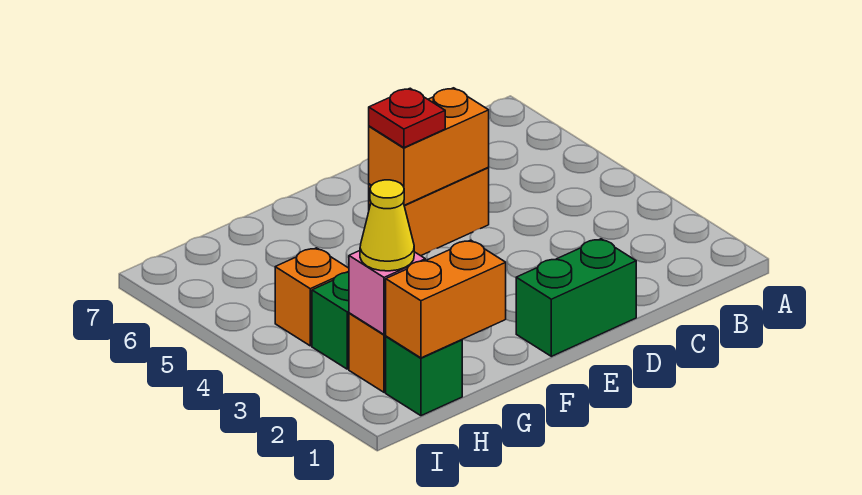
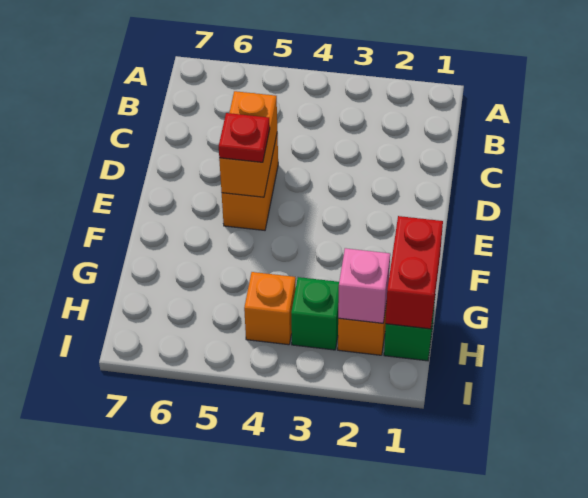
green 1x2 brick [516,239,636,356] -> none
orange 1x2 brick [386,240,506,358] -> red 1x2 brick [386,216,443,329]
yellow 1x1 cone [360,180,414,271] -> none

